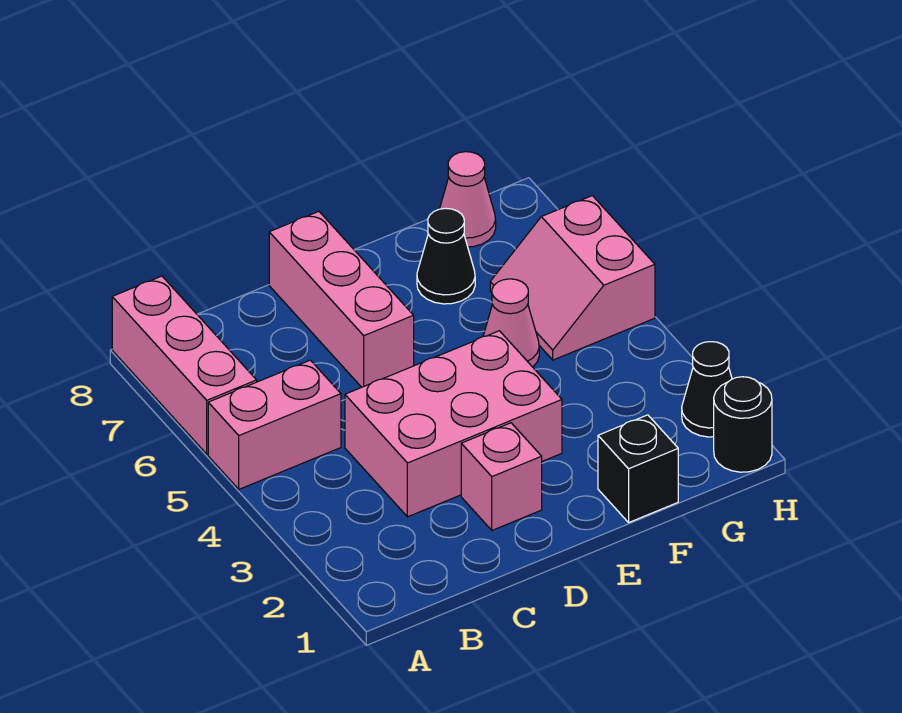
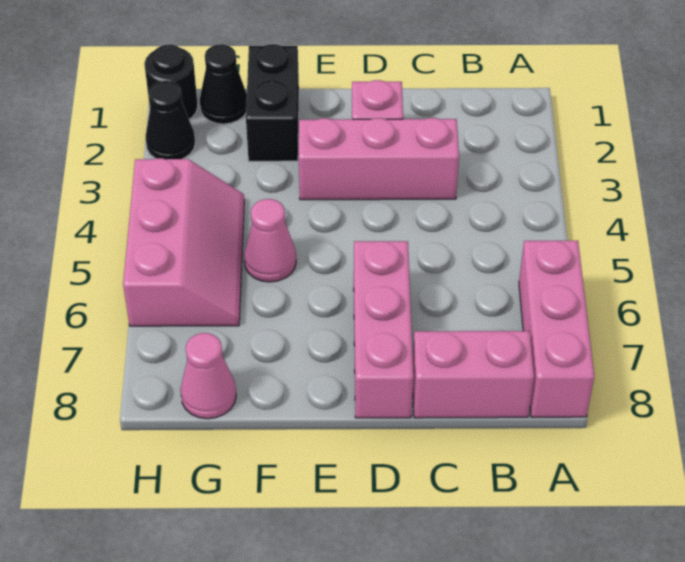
pink 1x2 brick [208,360,341,489] -> pink 1x2 brick moved to [413,331,534,418]
pink 2x3 brick [345,331,562,517] -> pink 1x3 brick [299,118,459,200]
black 1x1 brick [598,415,678,522] -> black 1x2 brick [246,44,299,161]
black 1x1 cone [417,208,475,304] -> black 1x1 cone moved to [200,44,247,124]
pink 2x2 slope [490,196,655,360] -> pink 2x3 slope [123,158,244,326]

